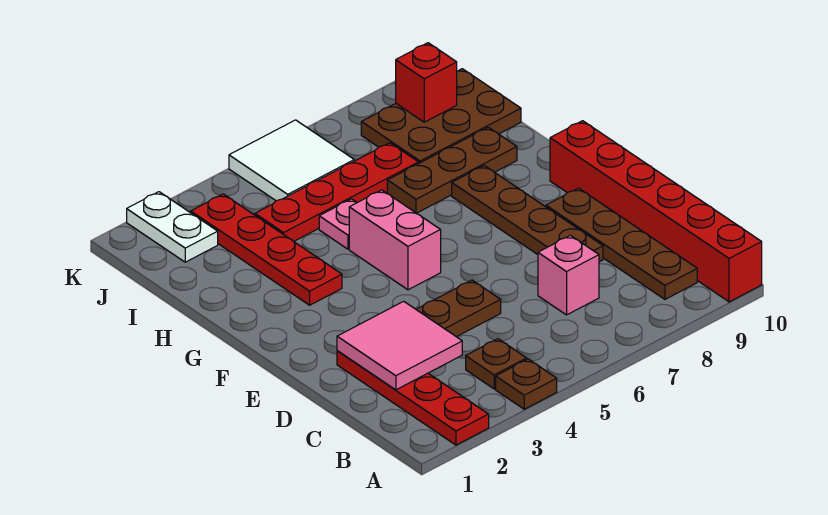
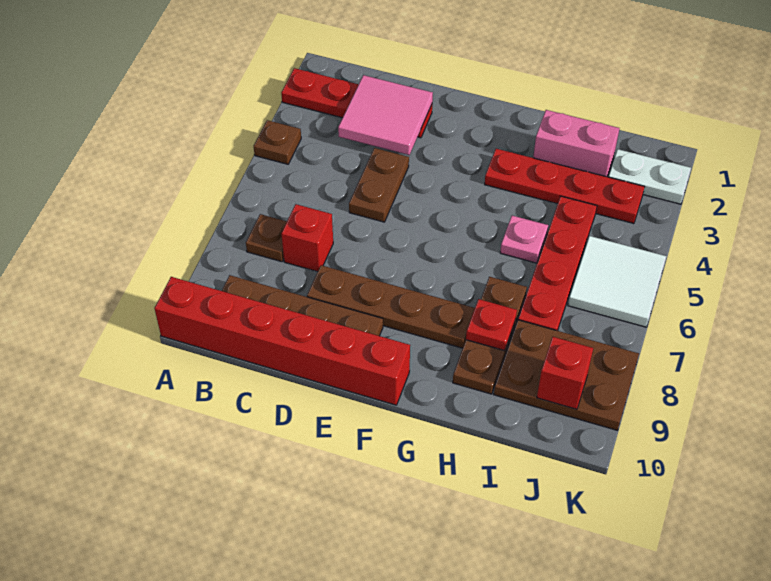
brown 1x1 plate [466,339,527,389] -> brown 1x1 plate moved to [246,214,287,262]
pink 1x1 brick [538,235,599,315] -> red 1x1 brick [281,204,333,272]
pink 1x2 brick [349,190,441,290] -> pink 1x2 brick moved to [533,110,620,177]
none -> red 1x1 plate [466,299,517,351]
brown 2x3 plate [361,69,521,163] -> brown 2x3 plate turned to [494,320,639,430]

